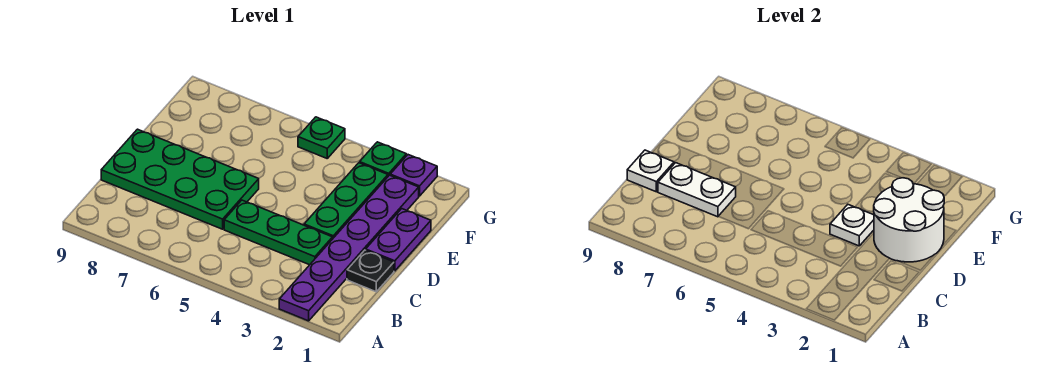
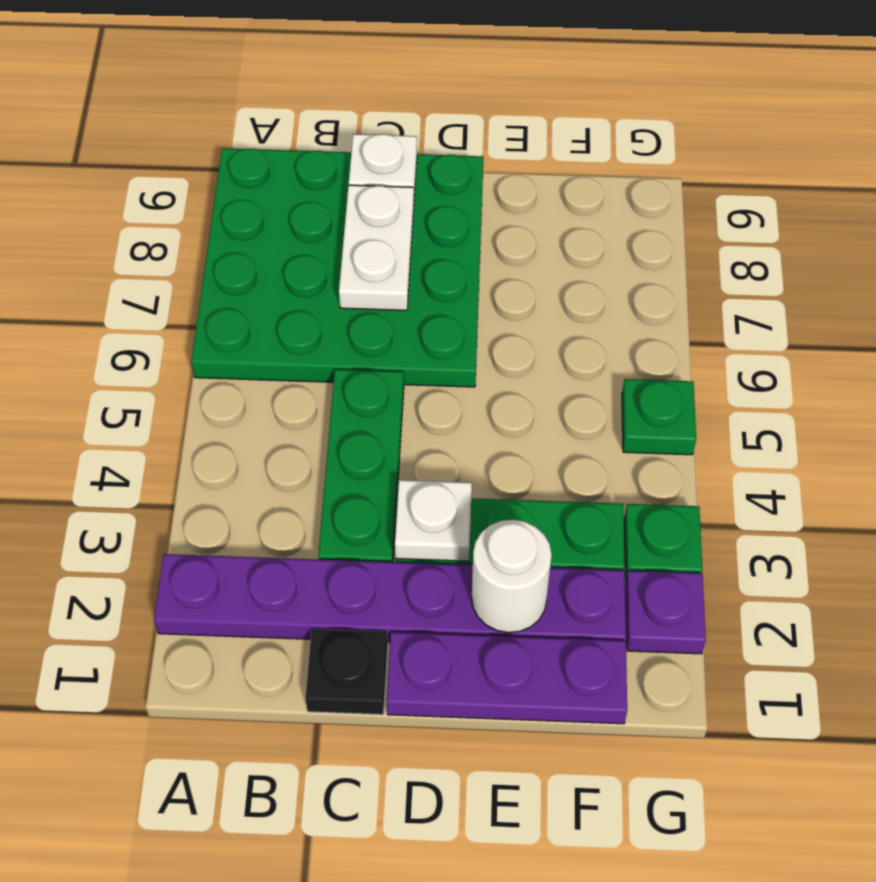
green 2x4 plate [101,129,259,229] -> green 4x4 plate [191,148,483,387]
purple 1x2 plate [366,209,431,271] -> purple 1x3 plate [387,632,627,724]
white 2x2 round brick [874,178,944,262] -> white 1x1 round brick [472,520,552,633]

